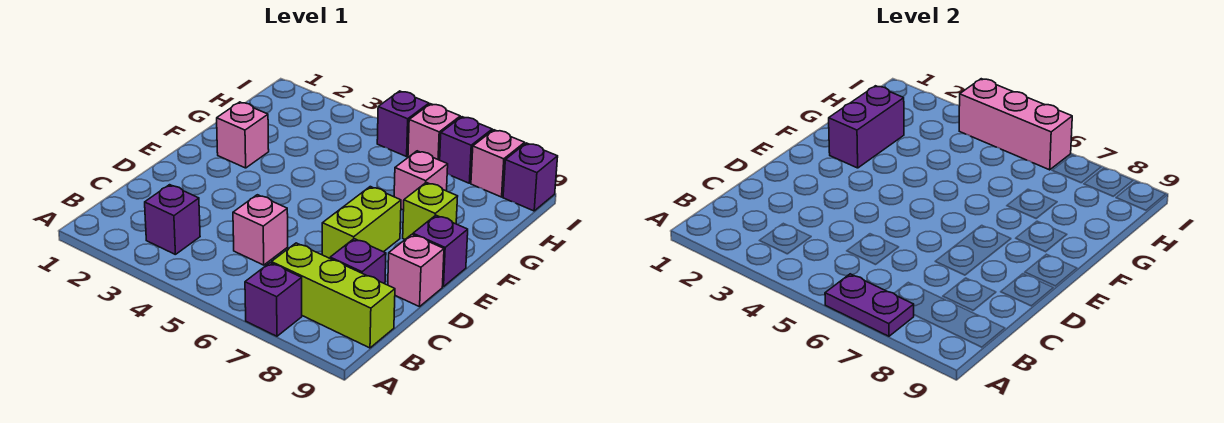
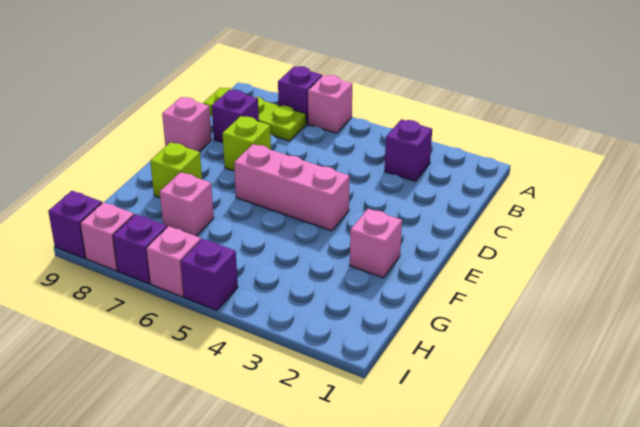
purple 1x2 plate [825,274,914,336] -> none
lime 1x3 brick [271,243,395,348] -> lime 1x3 plate [203,88,306,141]
pink 1x1 brick [233,195,288,265] -> pink 1x1 brick moved to [308,75,352,133]
lime 1x2 brick [322,187,401,258] -> lime 1x1 brick [223,116,271,171]
purple 1x1 brick [413,215,468,287] -> none
purple 1x2 brick [829,86,904,168] -> none
pink 1x3 brick [959,79,1072,170] -> pink 1x3 brick moved to [234,144,350,231]

